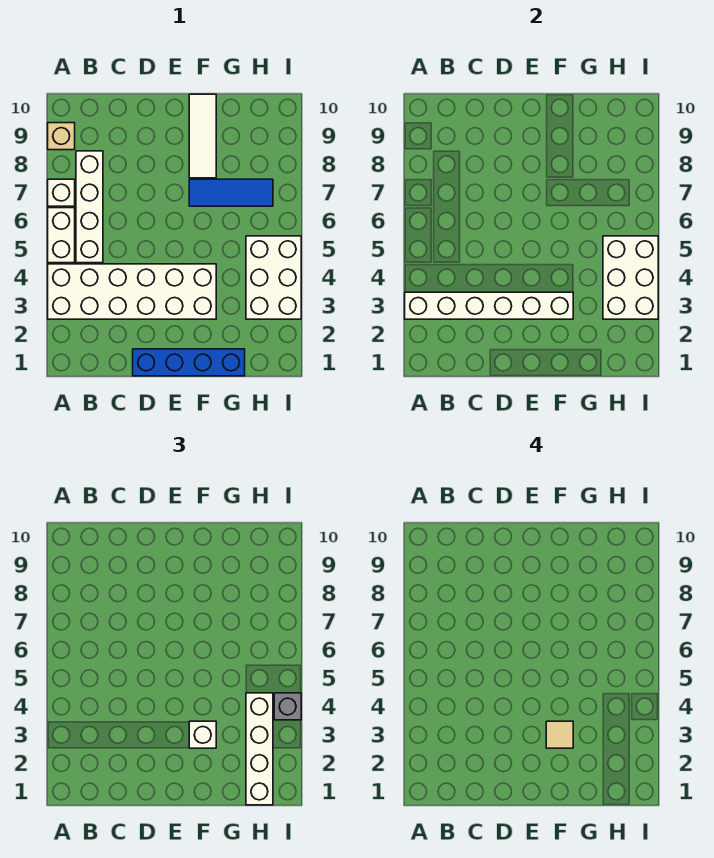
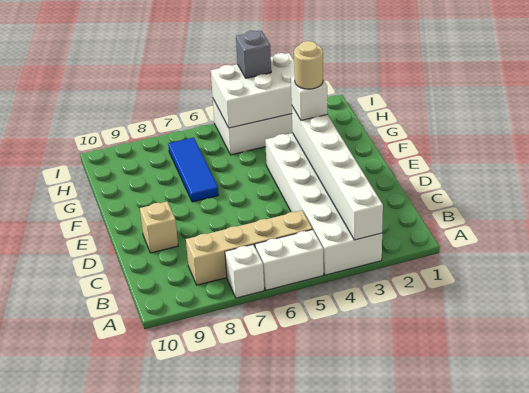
tan 1x1 brick [48,123,75,150] -> tan 1x1 brick moved to [140,201,178,253]
white 1x4 brick [76,151,103,263] -> tan 1x4 brick [186,211,312,285]
blue 1x4 brick [133,349,245,376] -> none
tan 1x1 tile [546,721,573,748] -> tan 1x1 round brick [294,41,323,89]
white 1x3 tile [189,94,216,178] -> none
white 1x4 brick [246,693,273,805] -> none

